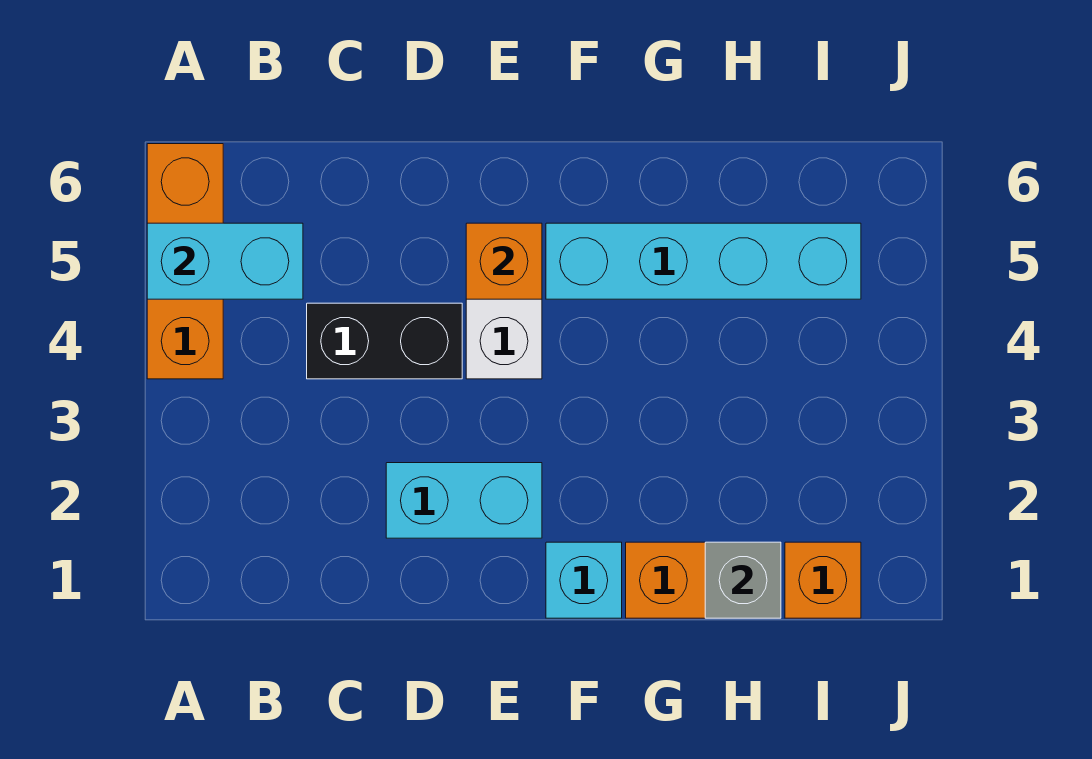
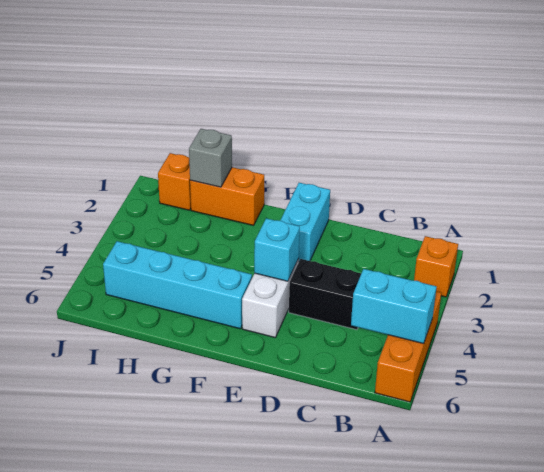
cyan 1x2 brick [386,463,542,538] -> cyan 1x2 brick turned to [280,183,330,261]
orange 1x1 brick [466,223,542,299] -> orange 1x1 brick moved to [414,236,458,297]
cyan 1x1 brick [546,542,622,618] -> cyan 1x1 brick moved to [254,218,300,281]

